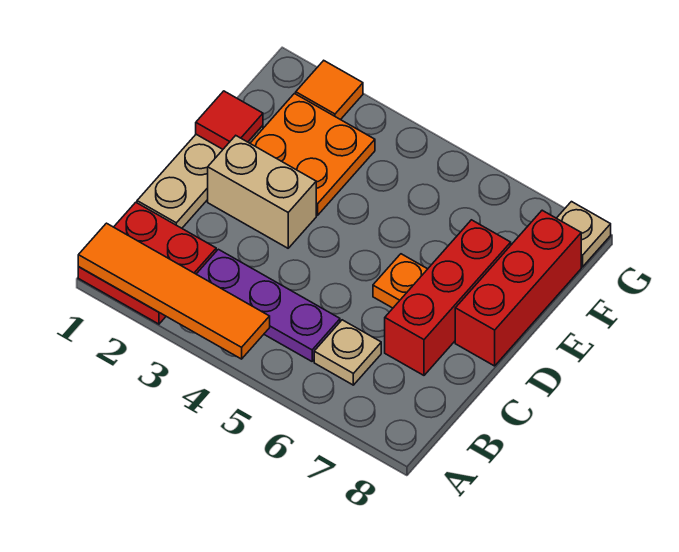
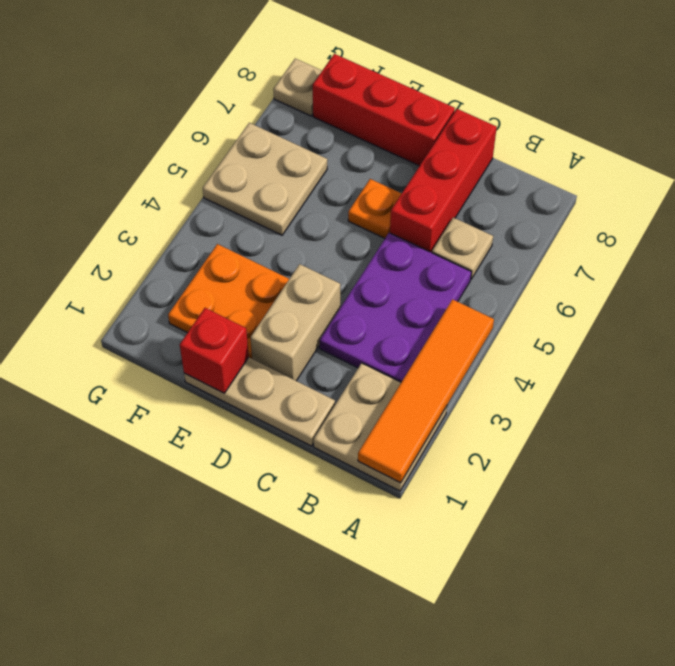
red 2x2 plate [78,202,216,324] -> tan 2x2 plate [314,363,447,491]
purple 1x3 plate [197,249,340,361] -> purple 2x3 plate [320,233,471,382]
red 1x3 brick [385,220,511,375] -> red 1x3 brick turned to [390,109,497,253]
red 1x1 tile [196,91,263,149] -> red 1x1 brick [180,308,249,393]
none -> tan 2x2 plate [203,123,327,235]
orange 1x1 tile [296,61,363,120] -> none

